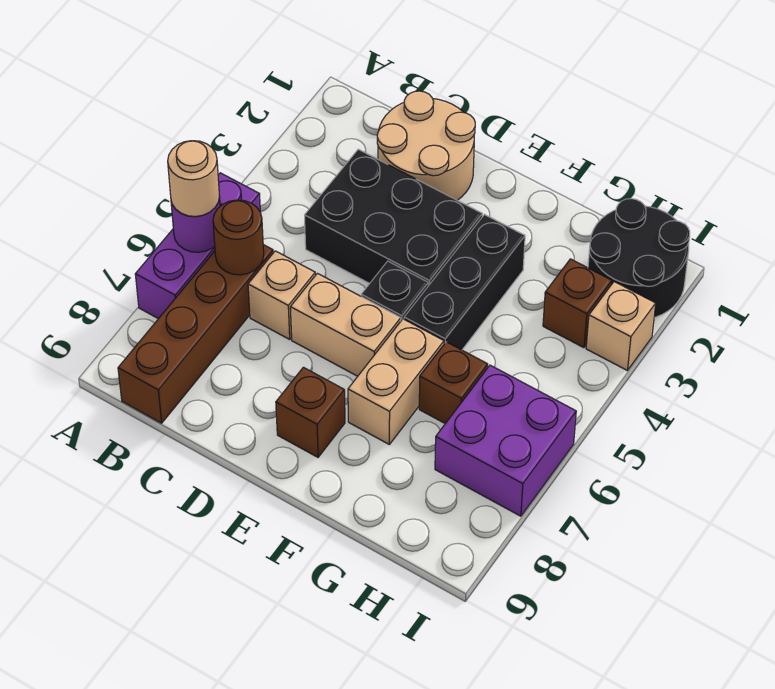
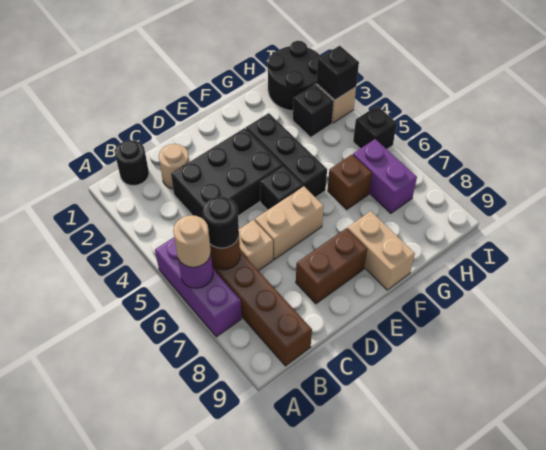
none -> black 1x1 round brick [115,140,149,186]
none -> black 1x1 round brick [203,197,239,248]
tan 2x2 round brick [377,91,475,200] -> tan 1x1 round brick [159,144,189,189]
brown 1x1 brick [276,367,345,457] -> brown 1x2 brick [296,228,367,304]
tan 1x2 brick [348,319,444,444] -> tan 1x2 brick moved to [347,211,415,290]
brown 1x1 brick [543,259,612,348] -> black 1x1 brick [293,85,334,137]
purple 2x2 brick [435,365,576,516] -> purple 1x2 brick [353,139,417,214]
none -> black 1x1 brick [316,46,359,100]
none -> black 1x1 brick [353,106,397,149]

